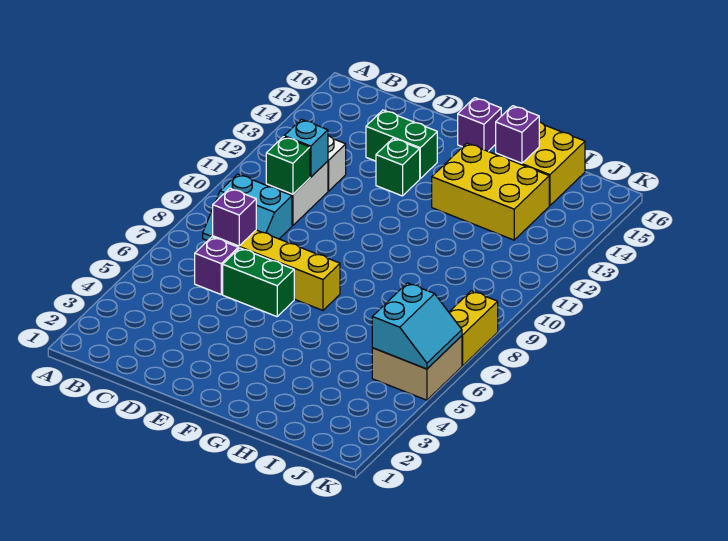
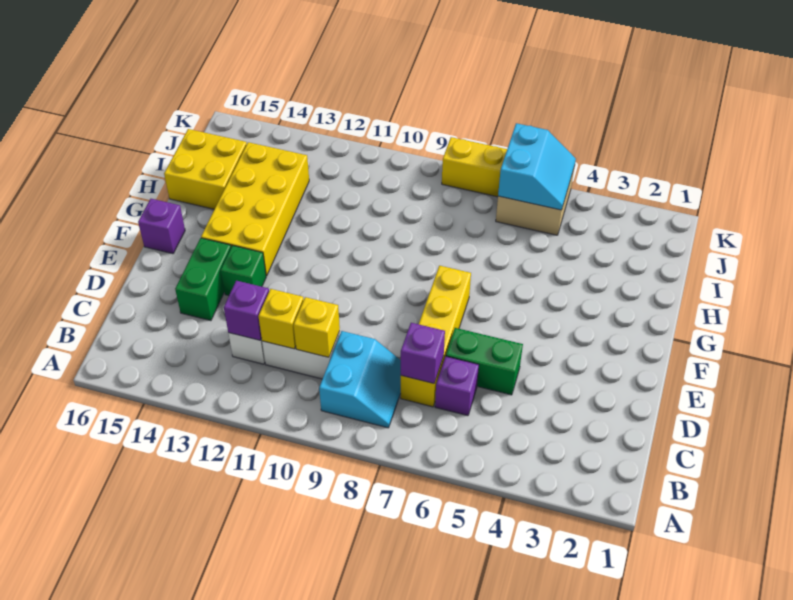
green 1x1 brick [266,137,310,194] -> yellow 1x1 brick [294,297,340,357]
cyan 1x1 brick [284,119,328,177] -> yellow 1x1 brick [259,289,304,349]
green 1x2 brick [223,248,294,317] -> green 1x2 brick turned to [446,328,523,395]
yellow 2x3 brick [432,143,549,240] -> yellow 2x4 brick [201,142,309,276]
purple 1x1 brick [496,106,539,163] -> purple 1x1 brick moved to [224,281,269,340]
cyan 2x2 slope [372,283,462,369] -> cyan 2x2 slope turned to [498,123,576,210]

